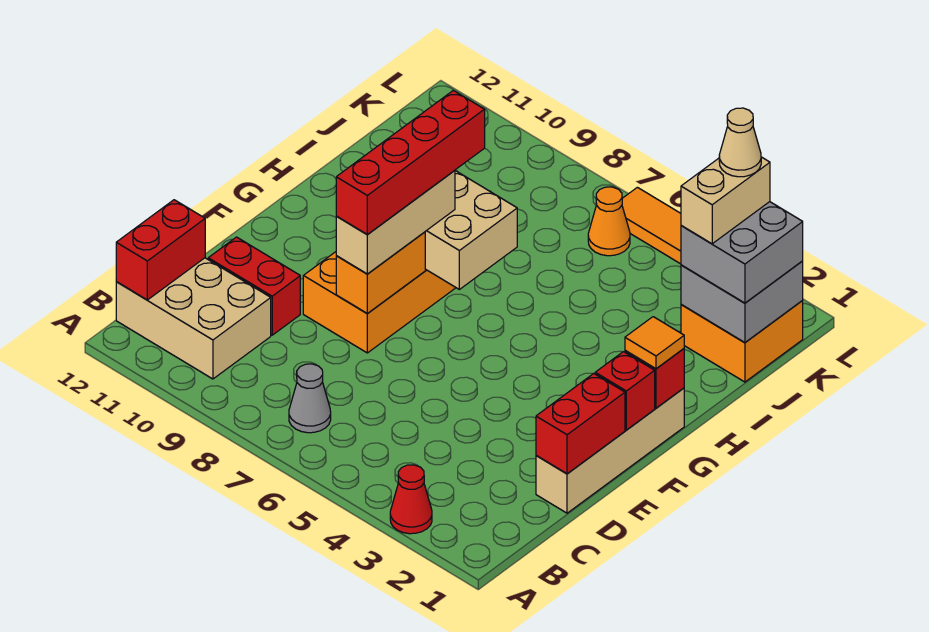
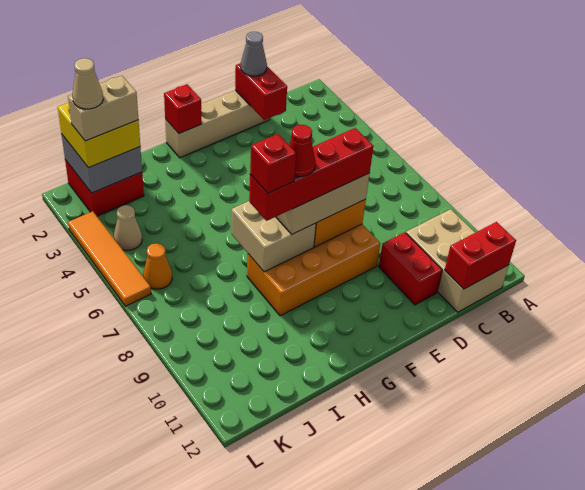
red 1x1 cone [390,465,432,534] -> red 1x1 cone moved to [289,125,316,177]
grey 1x1 cone [289,364,331,433] -> grey 1x1 cone moved to [241,32,267,76]
red 1x2 brick [536,374,625,474] -> red 1x2 brick turned to [235,63,287,120]
red 1x1 brick [595,352,655,430] -> red 1x1 brick moved to [250,134,296,193]
orange 1x1 tile [625,317,684,369] -> none
orange 2x2 brick [681,301,803,382] -> red 2x2 brick [65,160,144,216]
grey 2x2 brick [681,202,803,303] -> yellow 2x2 brick [58,103,140,168]
none -> tan 1x1 cone [114,205,142,250]

